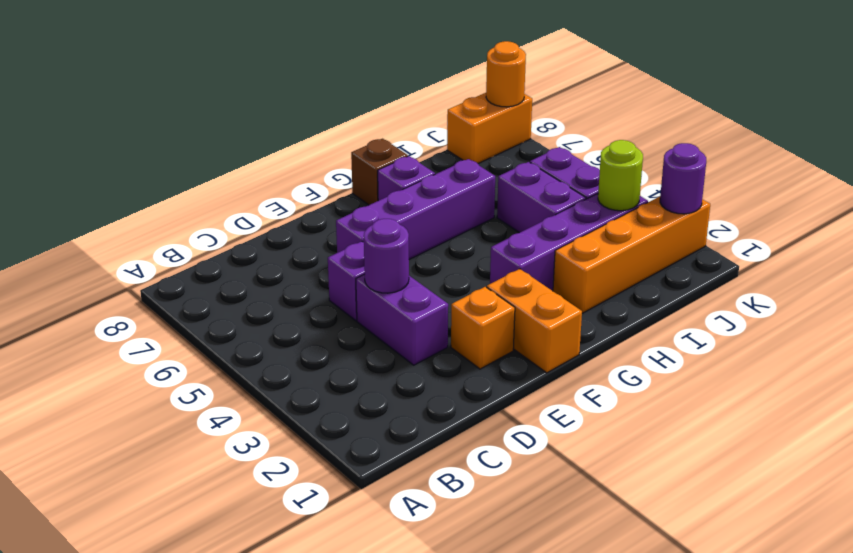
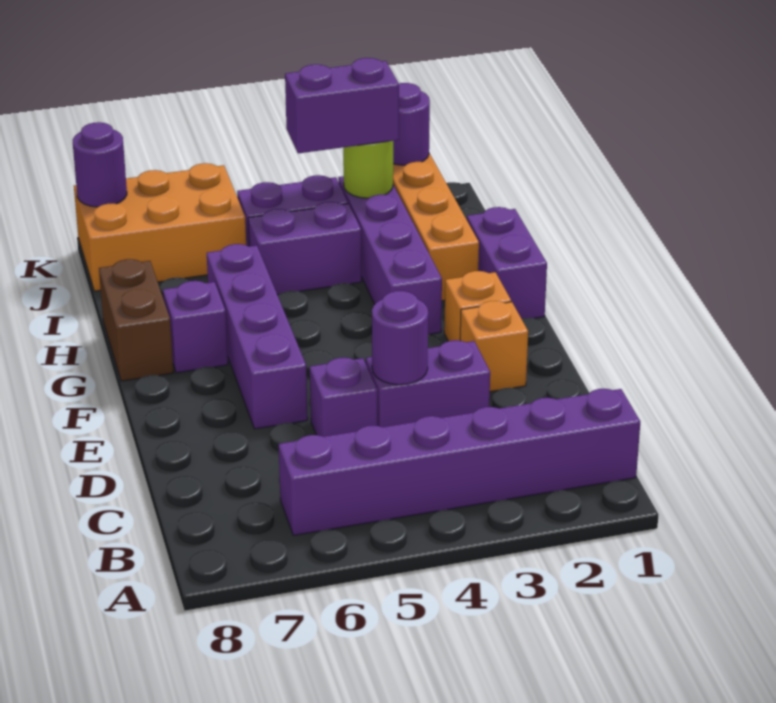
none -> purple 1x6 brick [279,389,640,535]
orange 1x2 brick [487,269,582,373] -> orange 1x1 brick [444,271,511,341]
none -> purple 1x2 brick [467,207,547,319]
brown 1x1 brick [351,139,408,205] -> brown 1x2 brick [99,259,173,381]
none -> purple 1x2 brick [285,58,399,153]
orange 1x2 brick [447,93,532,163] -> orange 2x3 brick [74,163,246,291]
orange 1x1 round brick [486,41,526,107] -> purple 1x1 round brick [73,122,127,207]

